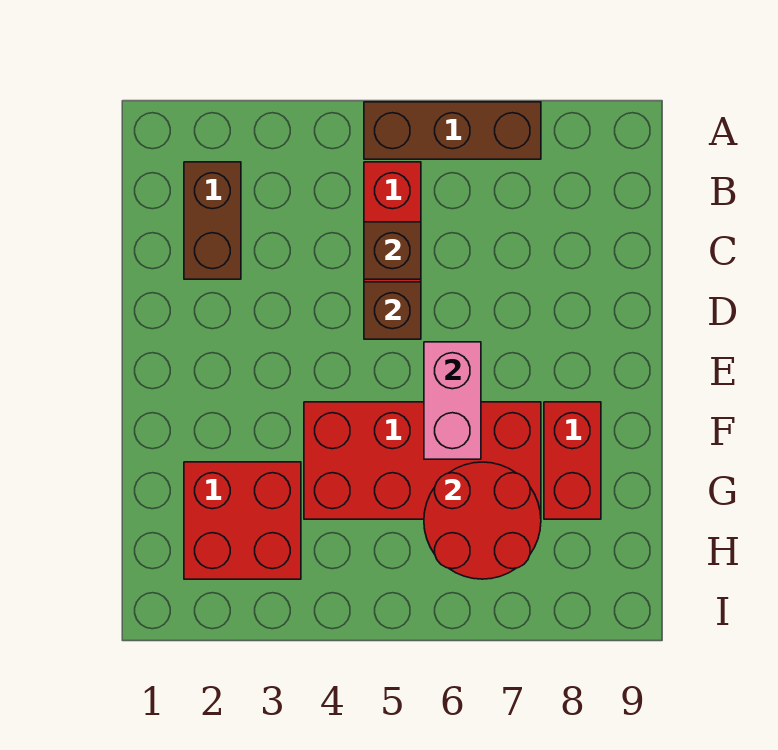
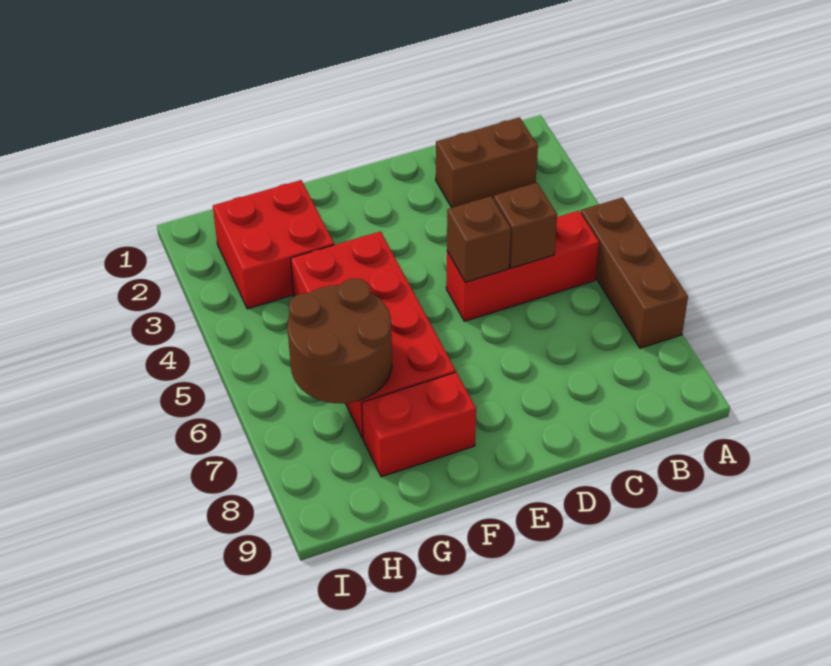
pink 1x2 brick [424,342,481,459] -> none
red 2x2 round brick [424,462,541,579] -> brown 2x2 round brick [287,278,392,403]

